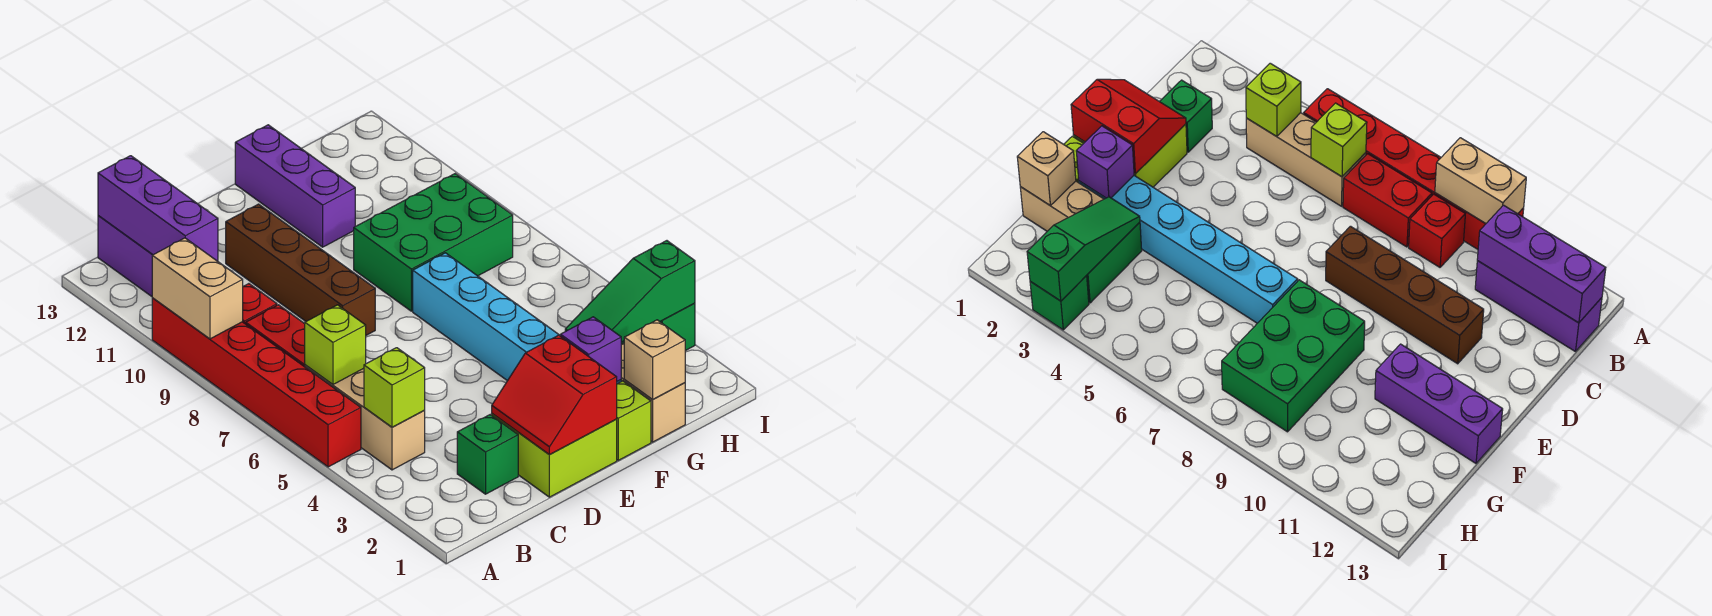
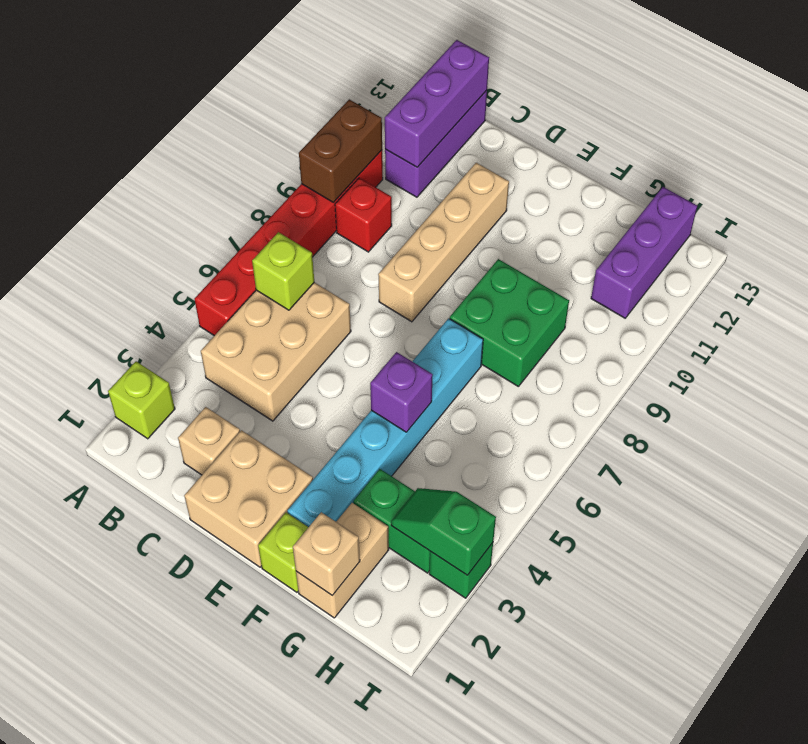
tan 1x2 brick [152,238,243,339] -> brown 1x2 brick [299,99,382,203]
tan 1x3 brick [305,365,425,470] -> tan 2x3 brick [201,282,351,421]
lime 1x1 brick [364,348,425,427] -> lime 1x1 brick moved to [108,361,175,439]
red 1x2 brick [246,305,305,367] -> none
green 1x1 brick [457,415,518,494] -> tan 1x1 brick [178,407,240,475]
lime 2x2 brick [492,414,617,497] -> tan 2x2 brick [184,430,313,567]
red 2x2 slope [492,335,617,455] -> none
brown 1x4 brick [226,204,375,335] -> tan 1x4 brick [378,163,509,322]
purple 1x1 brick [560,317,621,381] -> purple 1x1 brick moved to [370,352,433,432]
green 2x3 brick [354,174,513,311] -> green 2x2 brick [450,259,569,386]
purple 1x3 brick [235,125,355,247] -> purple 1x3 brick moved to [591,187,697,318]
green 1x3 slope [565,241,695,342] -> green 1x2 slope [391,488,496,575]

